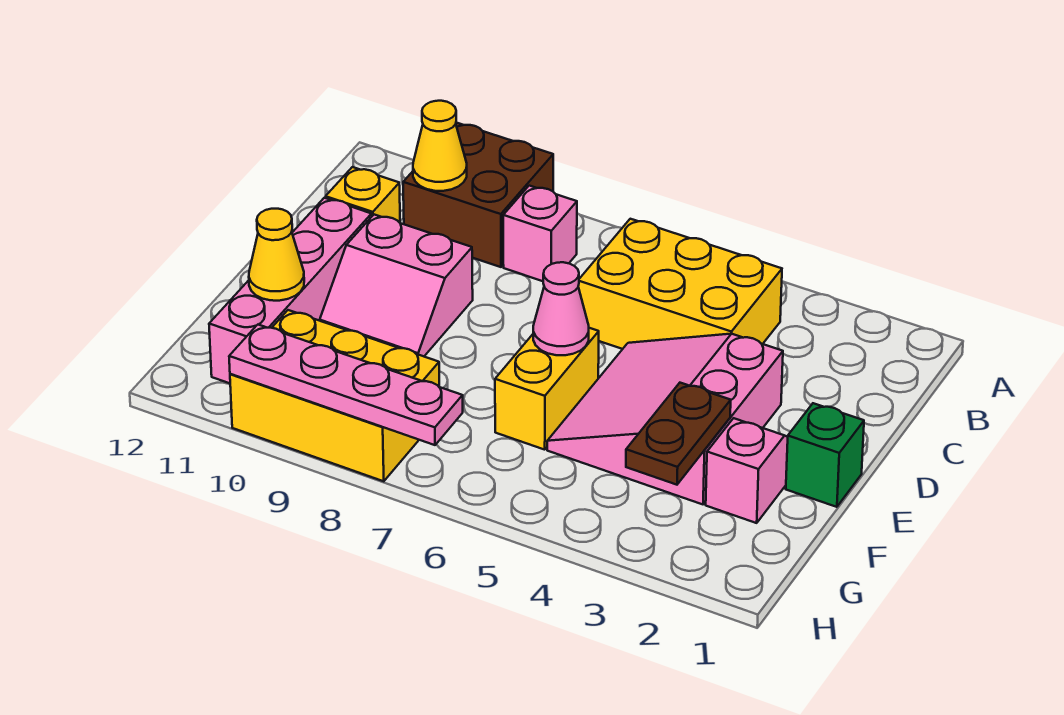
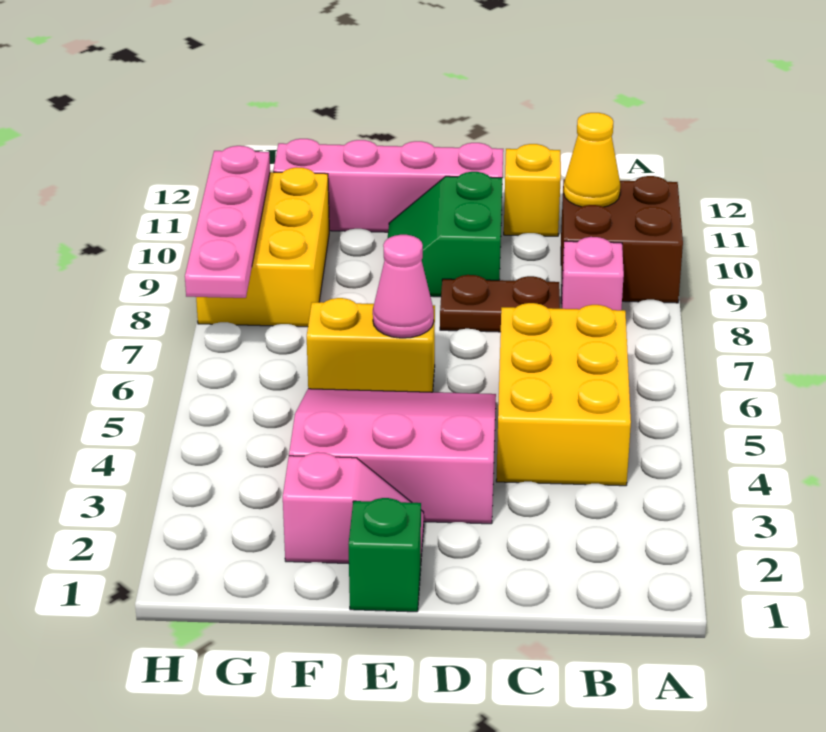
pink 2x2 slope [320,215,473,356] -> green 2x2 slope [388,172,502,297]
brown 1x2 plate [626,383,731,485] -> brown 1x2 plate moved to [440,275,560,332]
yellow 1x1 cone [249,209,304,301] -> none

